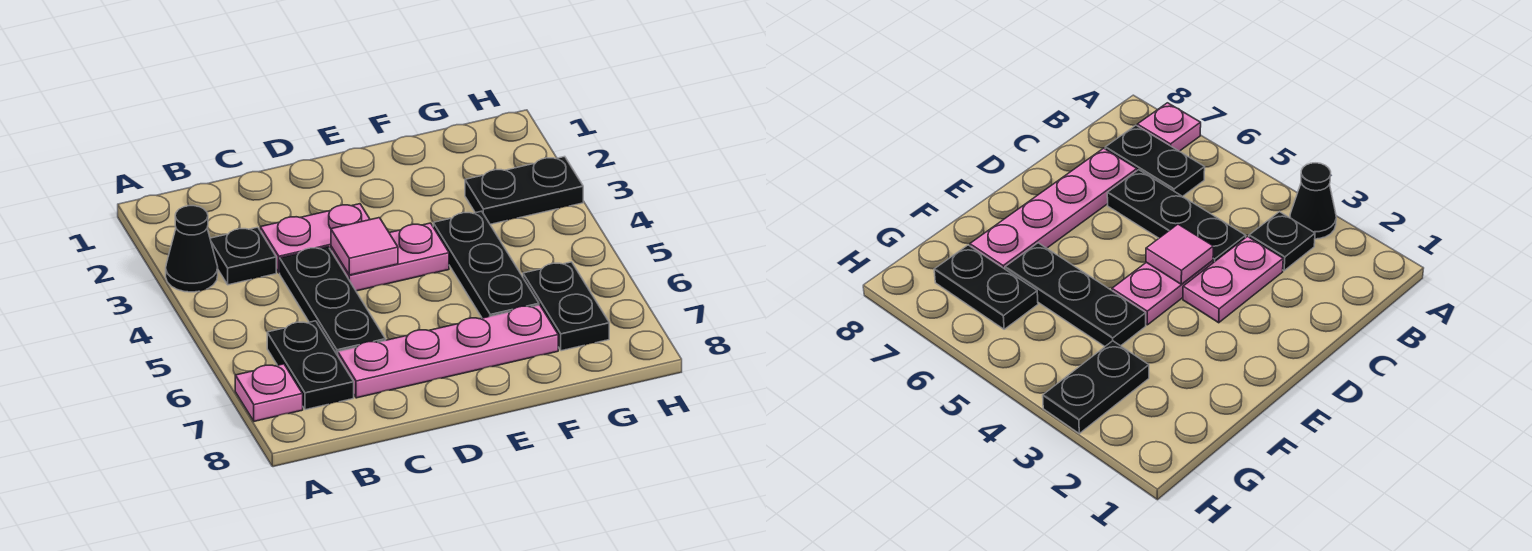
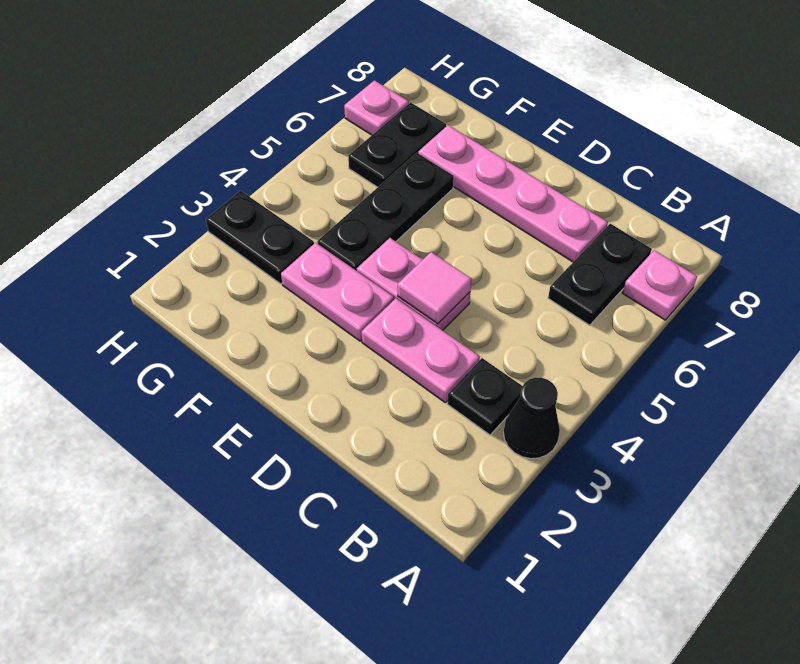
black 1x3 plate [280,247,386,355] -> none
none -> pink 1x2 plate [281,243,394,341]
none -> pink 1x1 plate [344,80,409,135]

